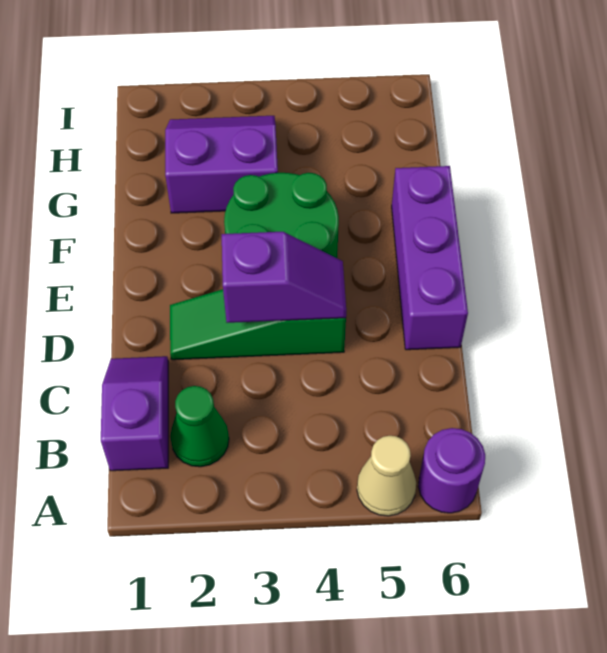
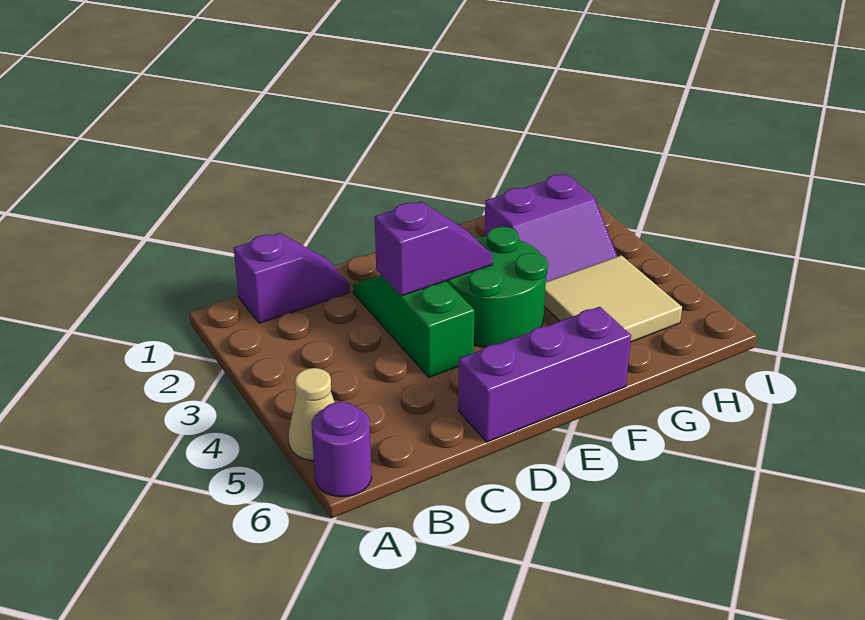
green 1x1 cone [170,386,229,467] -> none
purple 1x2 slope [222,232,346,323] -> purple 1x2 slope turned to [375,202,493,296]
purple 2x2 slope [165,116,278,213] -> purple 2x2 slope turned to [484,174,617,282]
none -> tan 2x2 tile [544,255,682,342]

